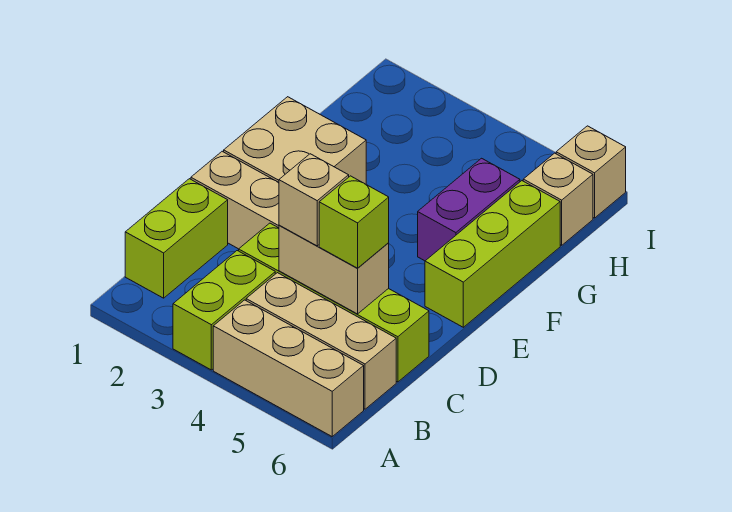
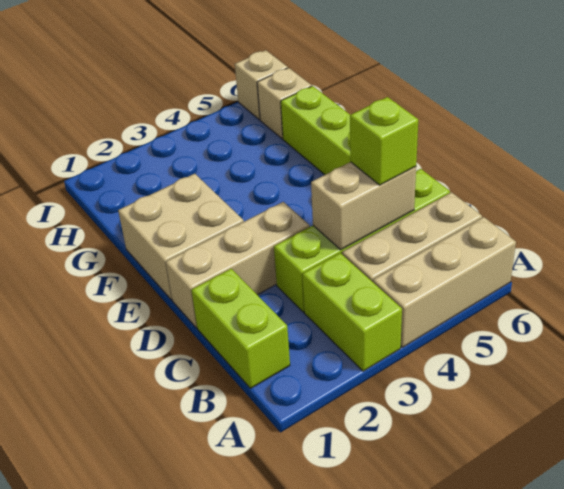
tan 1x1 brick [279,154,349,246] -> none
purple 1x2 brick [418,158,520,261] -> none

